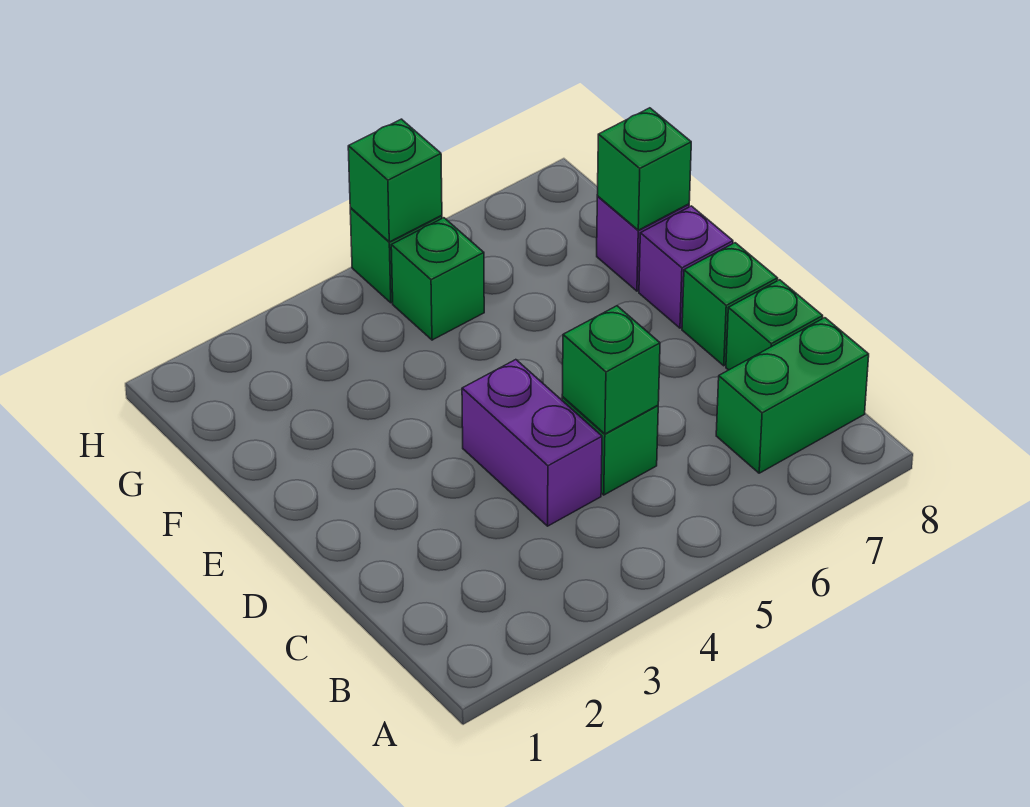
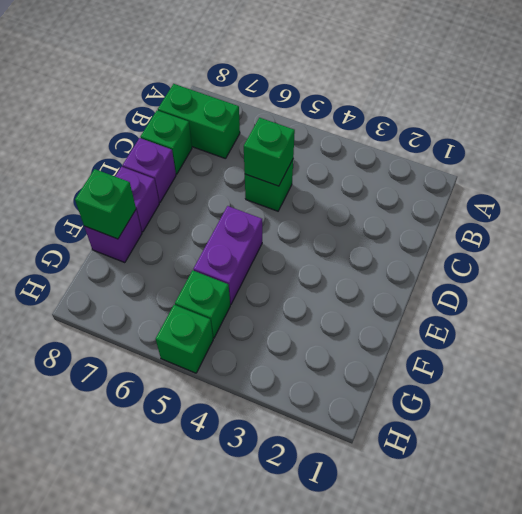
purple 1x2 brick [462,360,602,526] -> purple 1x2 brick moved to [194,206,262,305]
green 1x1 brick [682,243,778,366] -> purple 1x1 brick [123,138,176,202]
green 1x1 brick [348,119,442,242] -> none

